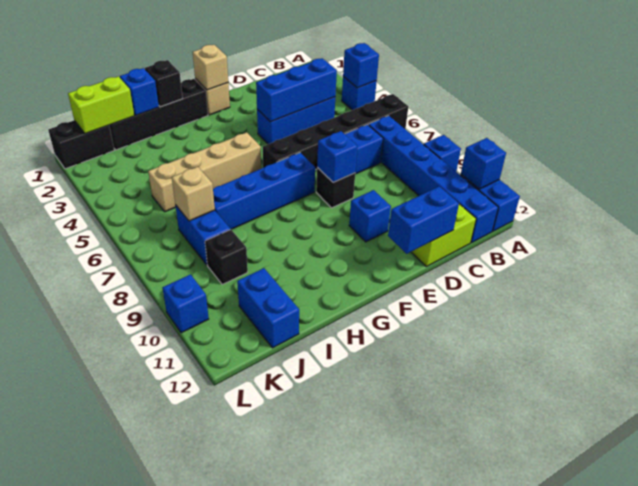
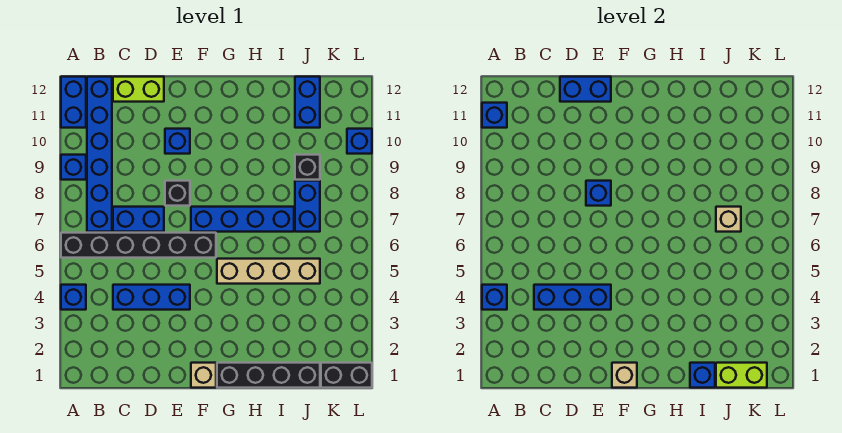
black 1x1 brick [145,60,183,107] -> none

